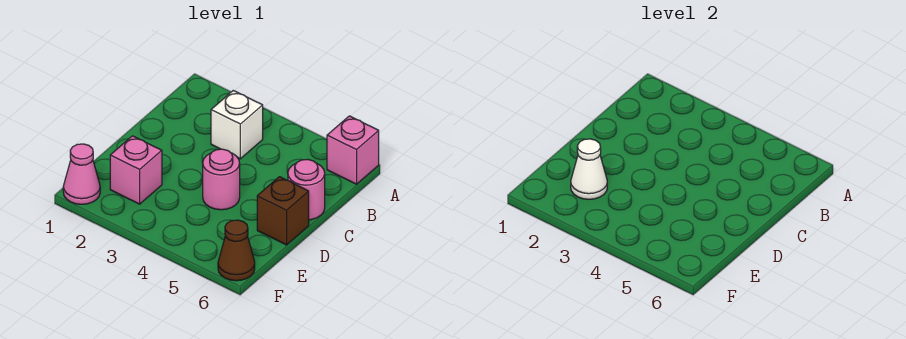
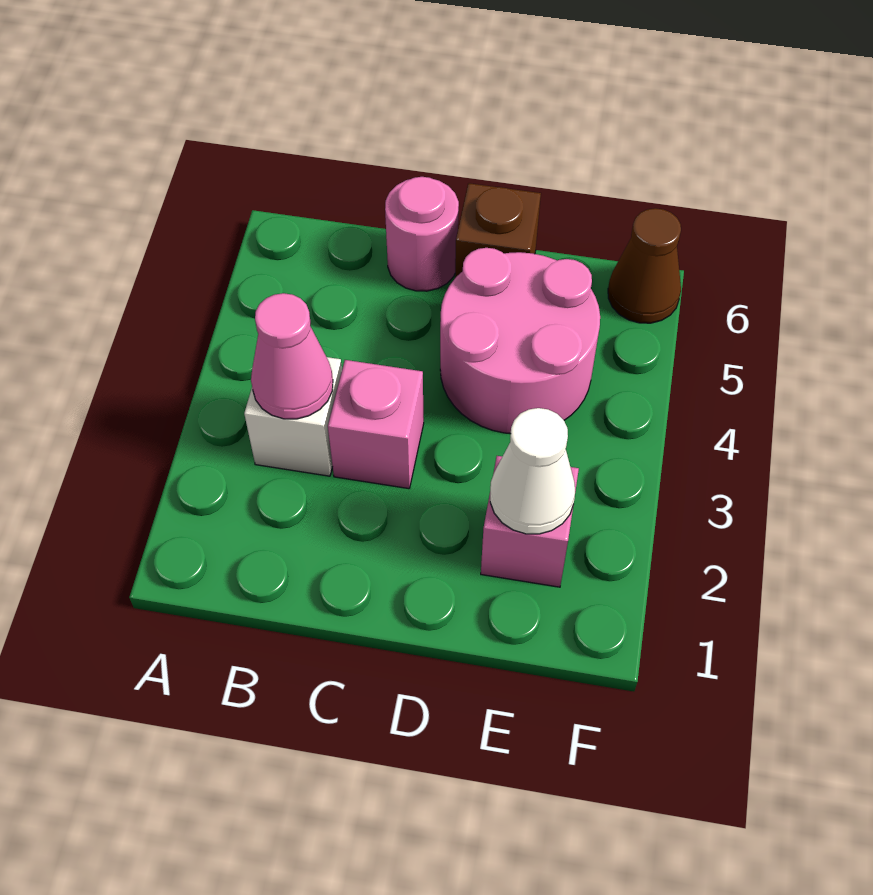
pink 1x1 brick [327,116,379,184] -> pink 1x1 brick moved to [328,360,424,489]
pink 1x1 round brick [203,149,240,210] -> pink 2x2 round brick [440,248,600,434]
pink 1x1 cone [63,144,100,204] -> pink 1x1 cone moved to [251,293,333,419]

